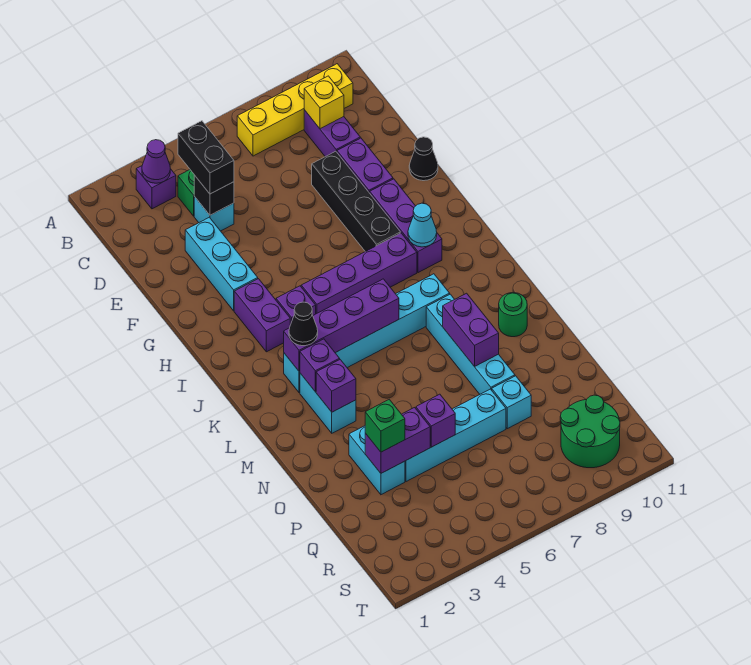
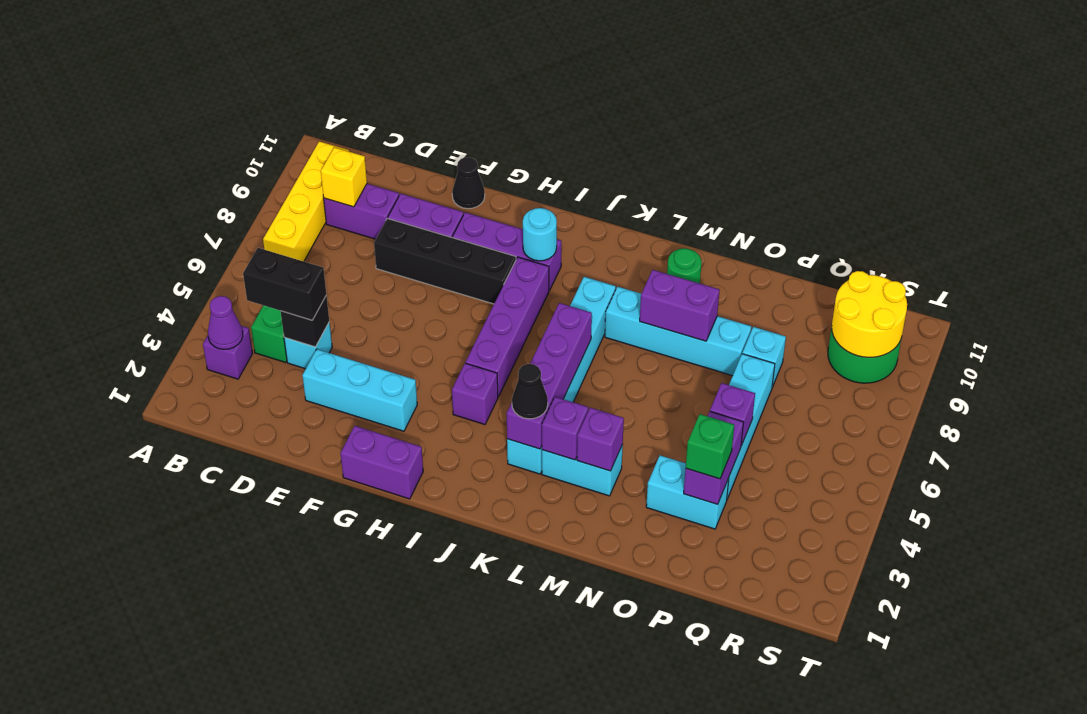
purple 1x2 brick [234,279,290,352] -> purple 1x2 brick moved to [341,426,423,499]
cyan 1x1 cone [408,203,437,247] -> cyan 1x1 round brick [523,208,557,261]
none -> yellow 2x2 round brick [832,271,907,357]

